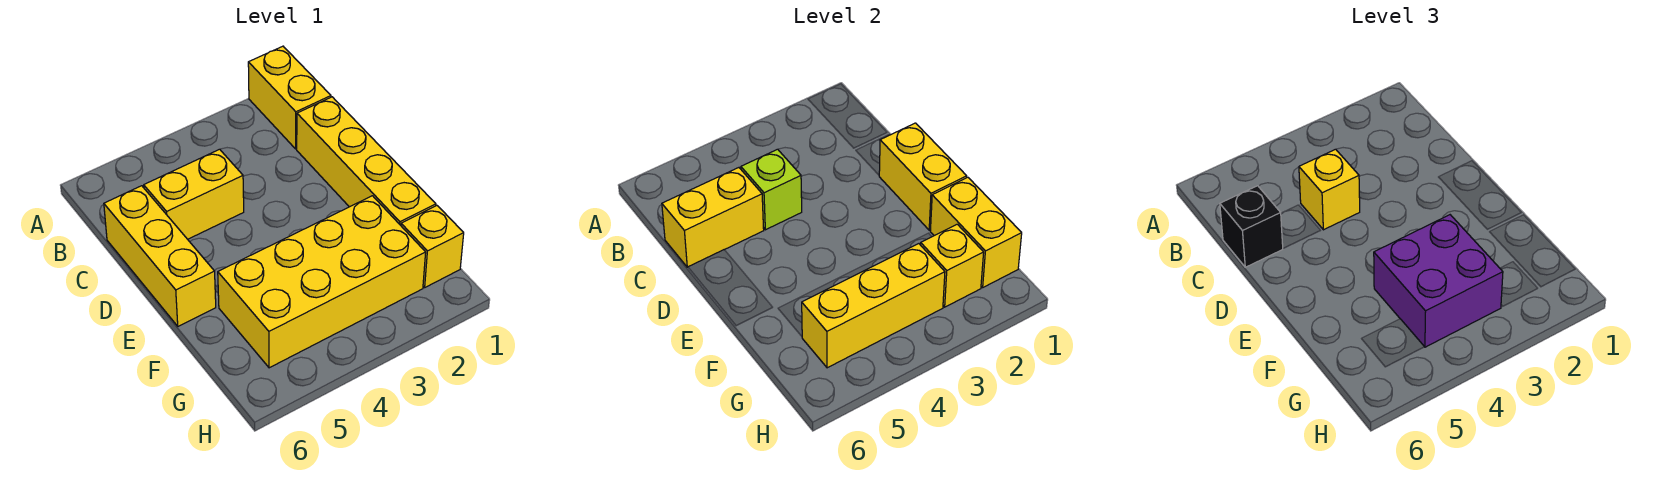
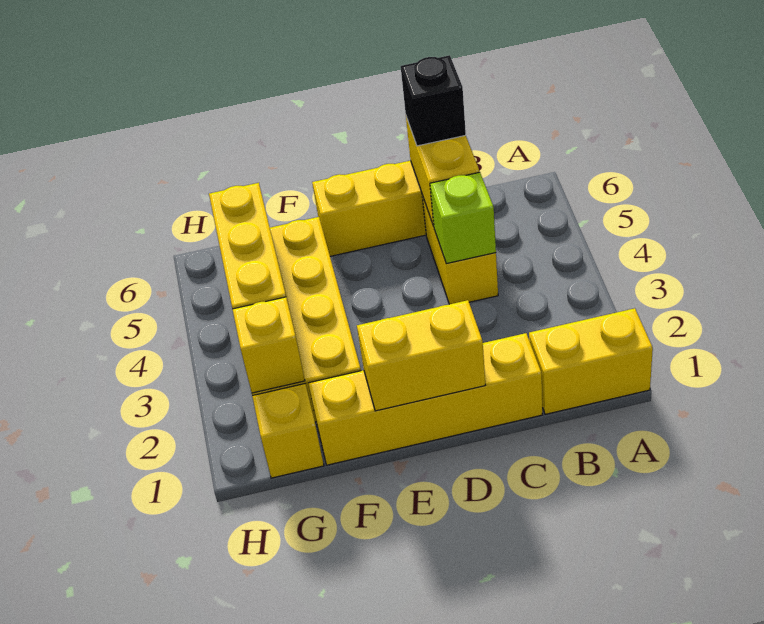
yellow 1x1 brick [1299,149,1360,230] -> none
yellow 1x2 brick [930,177,1022,287] -> none
purple 2x2 brick [1374,215,1503,347] -> none

